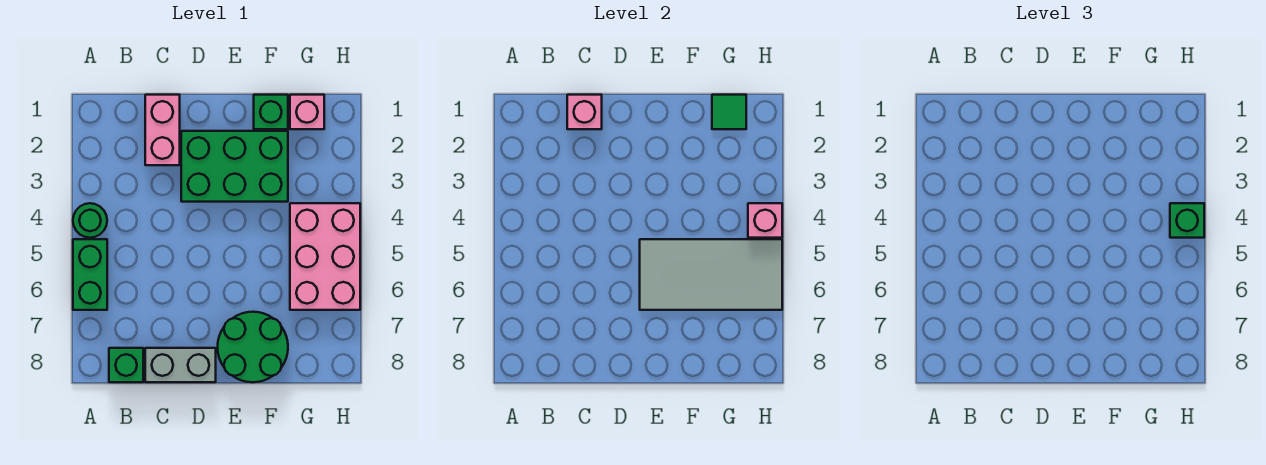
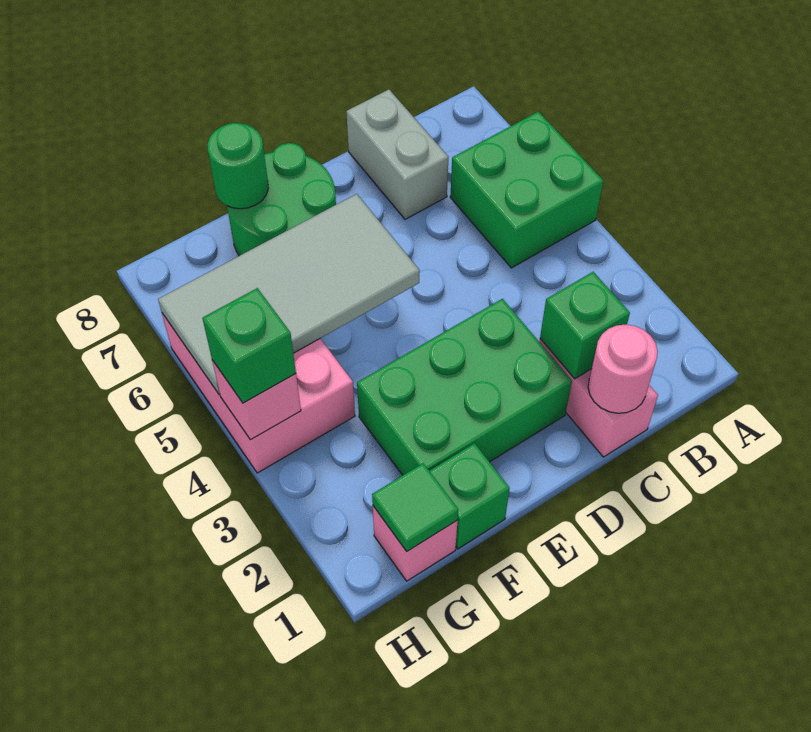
green 1x1 round brick [73,203,107,238] -> green 1x1 round brick moved to [207,123,268,209]
green 1x2 brick [73,239,107,310] -> green 2x2 brick [450,112,603,268]
green 1x1 brick [109,348,143,382] -> green 1x1 brick moved to [540,272,630,379]
pink 1x1 brick [567,95,602,129] -> pink 1x1 round brick [588,325,658,413]
grey 1x2 brick [145,348,216,382] -> grey 1x2 brick turned to [346,90,449,219]

